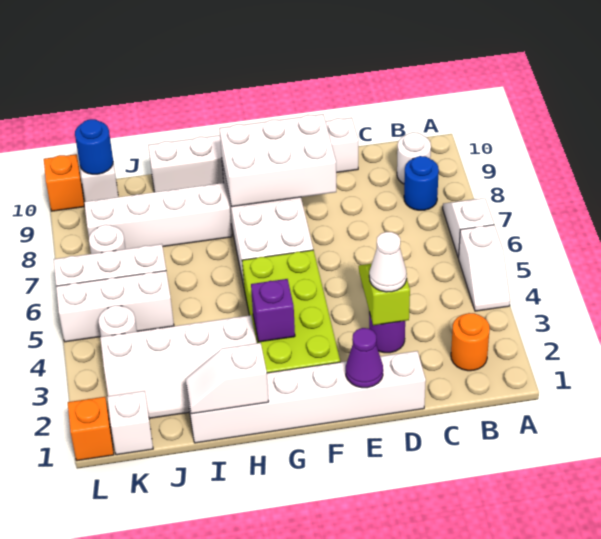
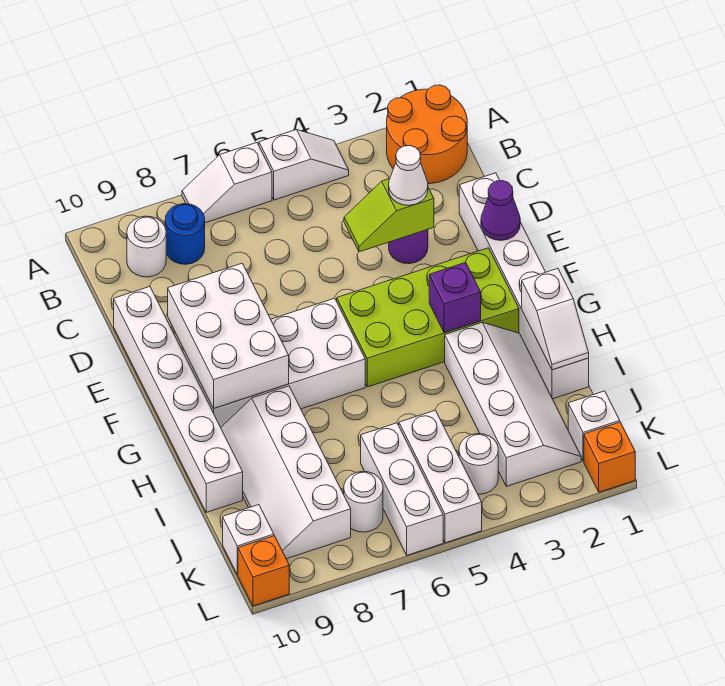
orange 1x1 round brick [451,313,490,371] -> orange 2x2 round brick [387,85,467,184]
blue 1x1 round brick [75,119,113,174] -> none

